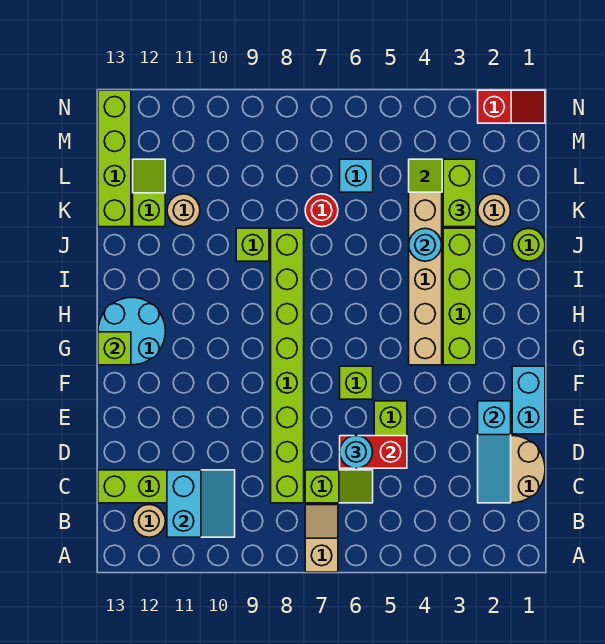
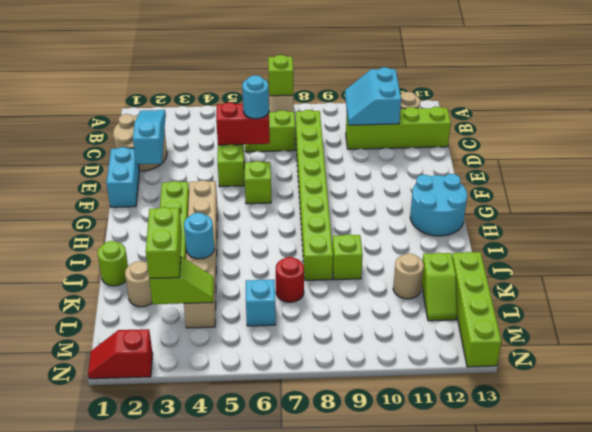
lime 1x1 brick [98,332,131,365] -> lime 1x1 brick moved to [268,55,293,96]

